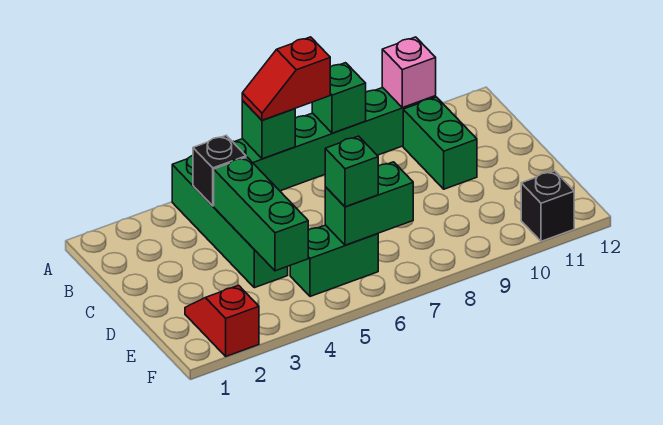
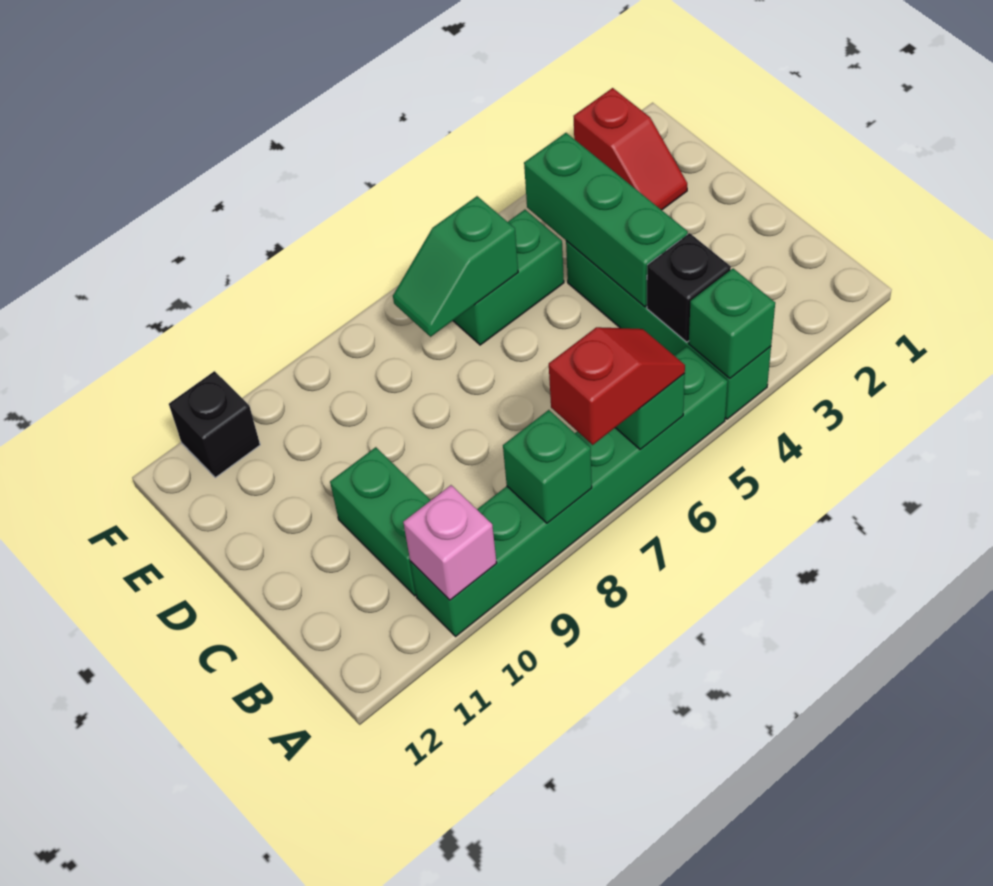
green 1x2 brick [325,162,413,245] -> green 1x2 slope [393,196,518,337]
green 1x1 brick [325,136,378,207] -> green 1x1 brick moved to [689,269,775,379]

